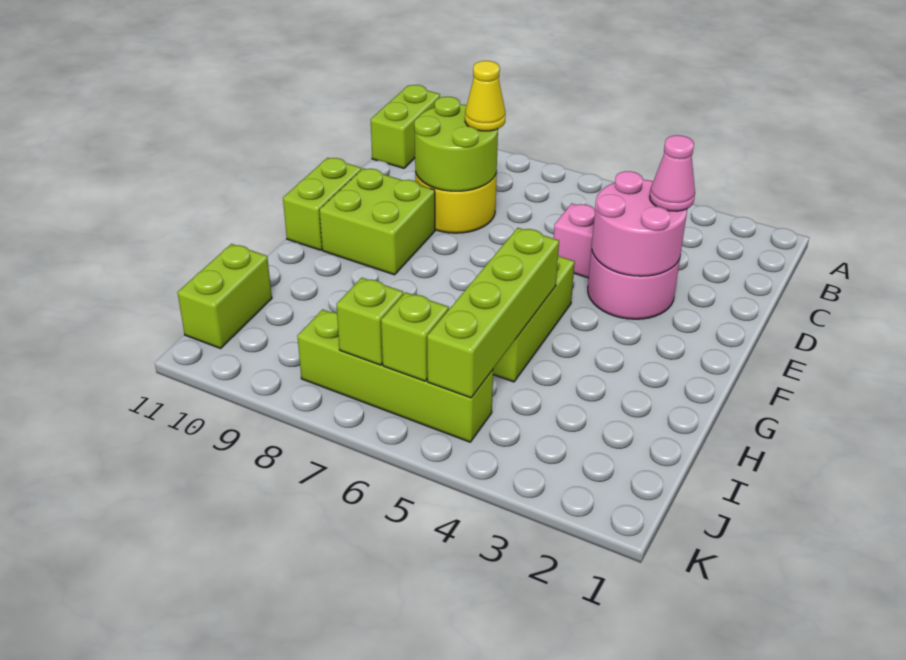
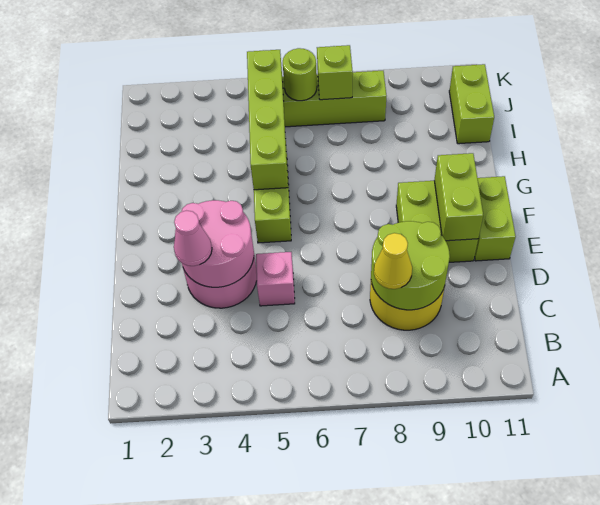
lime 1x2 brick [371,85,440,168] -> lime 1x2 brick moved to [434,153,483,241]
lime 1x1 brick [381,292,449,381] -> lime 1x1 round brick [283,48,317,101]

